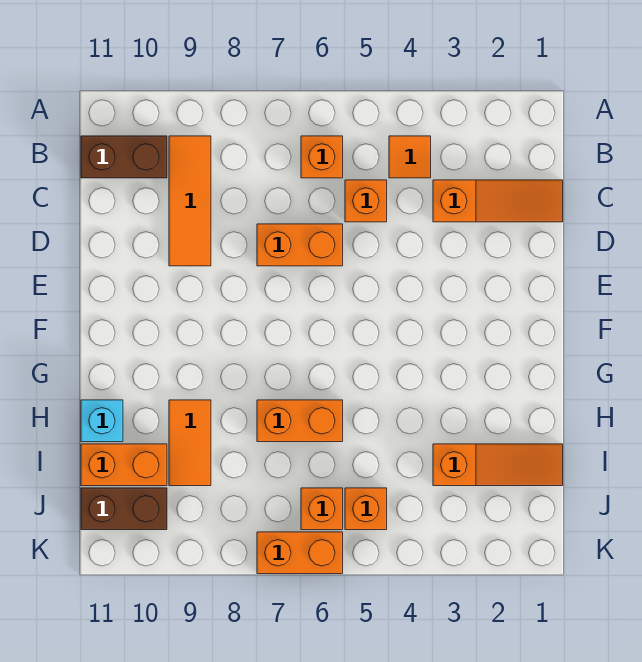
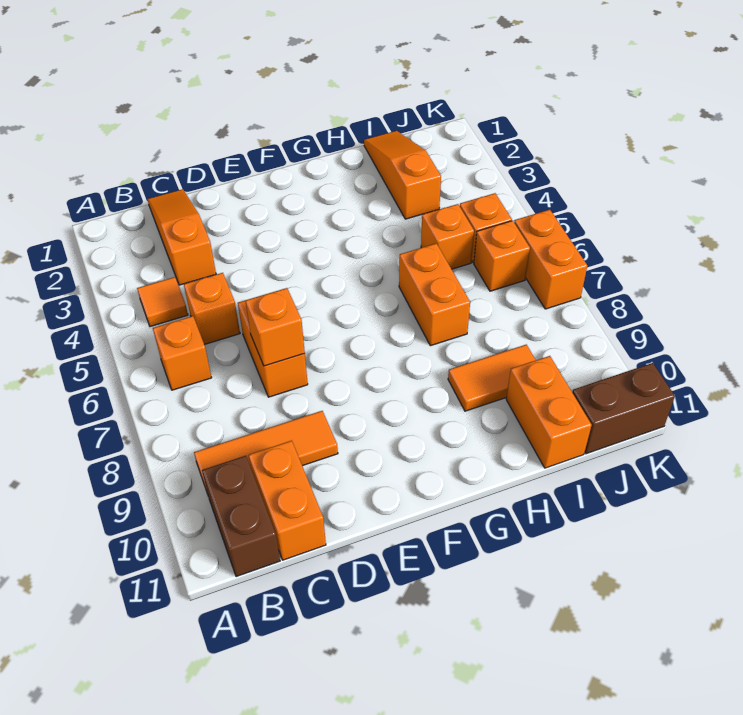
none -> orange 1x2 brick [249,441,326,560]
none -> orange 1x1 brick [245,288,305,366]
cyan 1x1 brick [81,400,123,442] -> none
none -> orange 1x1 brick [421,204,474,269]
brown 1x2 brick [81,488,167,530] -> brown 1x2 brick turned to [572,363,675,454]

